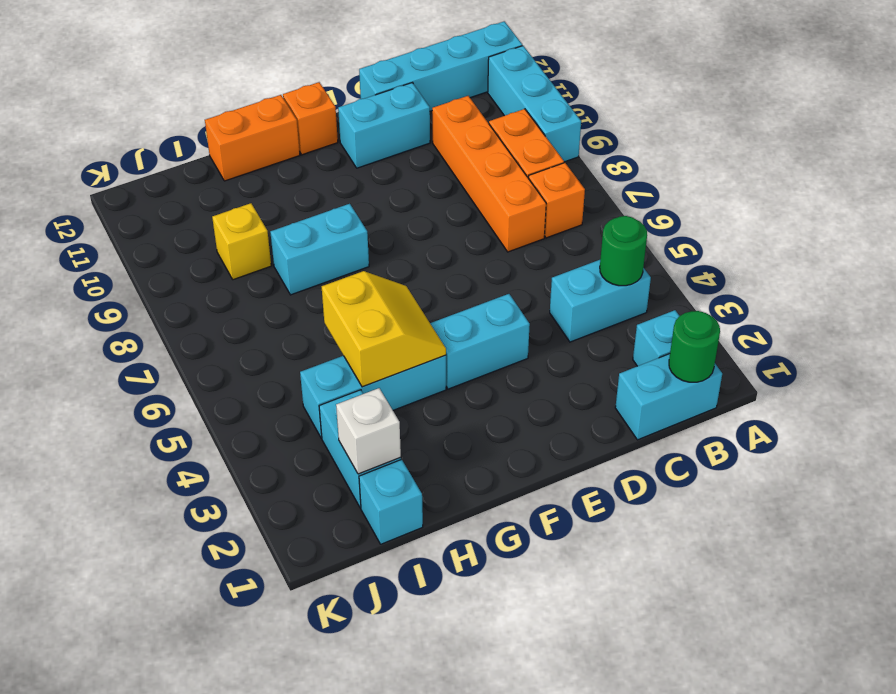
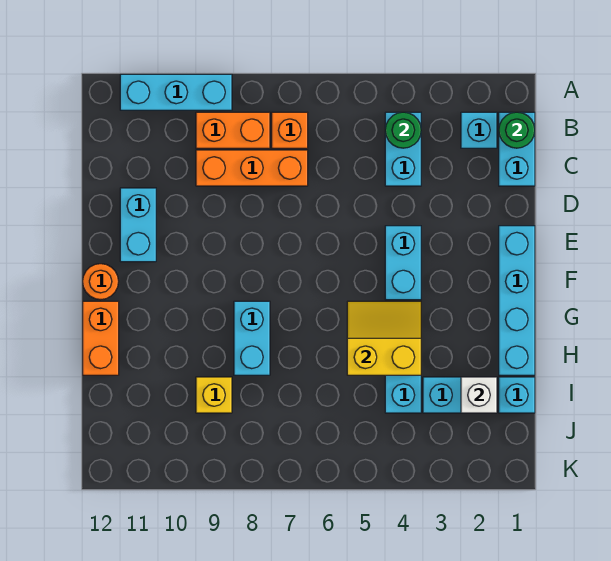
cyan 1x4 brick [359,21,522,111] -> cyan 1x4 brick moved to [499,226,535,375]
orange 1x4 brick [432,96,546,252] -> orange 1x3 brick [196,150,308,186]
orange 1x1 brick [283,82,338,155] -> orange 1x1 round brick [83,264,119,300]

